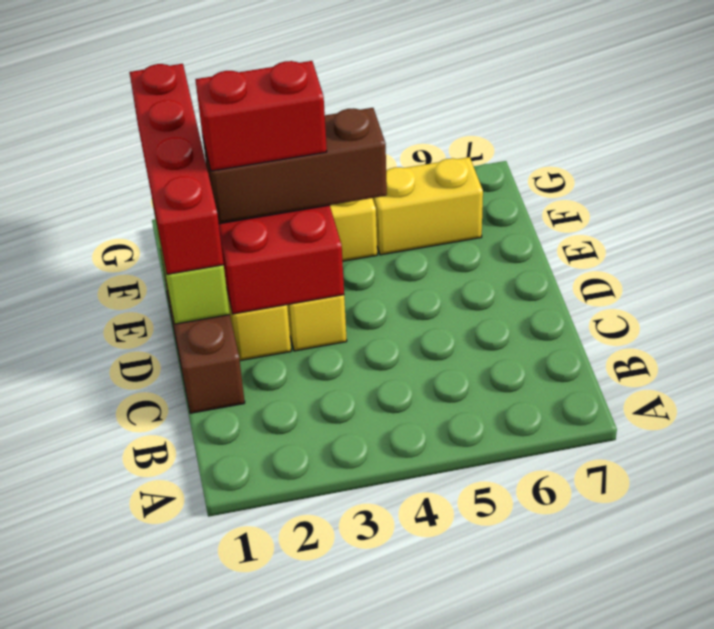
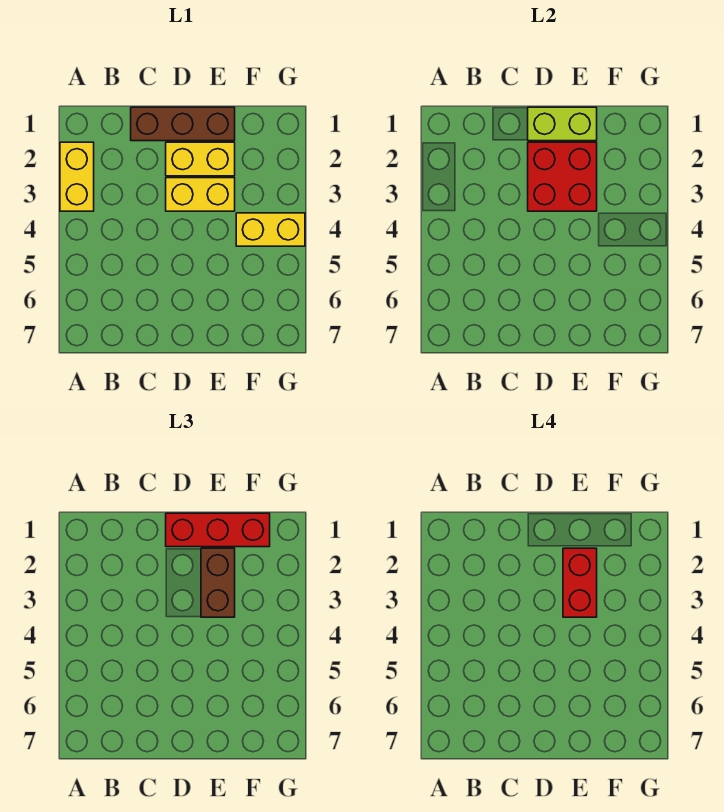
red 1x4 brick [129,64,224,274] -> red 1x3 brick [166,513,270,547]
brown 1x3 brick [203,108,387,224] -> brown 1x2 brick [201,548,235,617]
yellow 1x2 brick [373,157,483,255] -> yellow 1x2 brick moved to [60,142,94,211]

